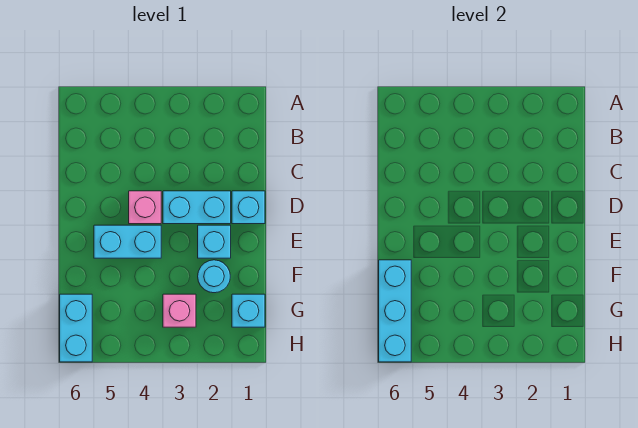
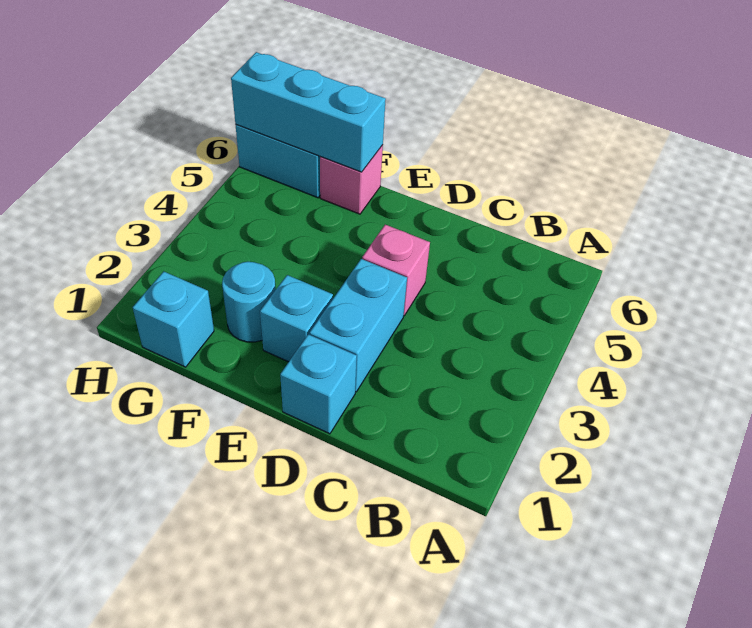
cyan 1x2 brick [94,225,161,258] -> none
pink 1x1 brick [163,294,196,327] -> pink 1x1 brick moved to [320,145,383,214]

